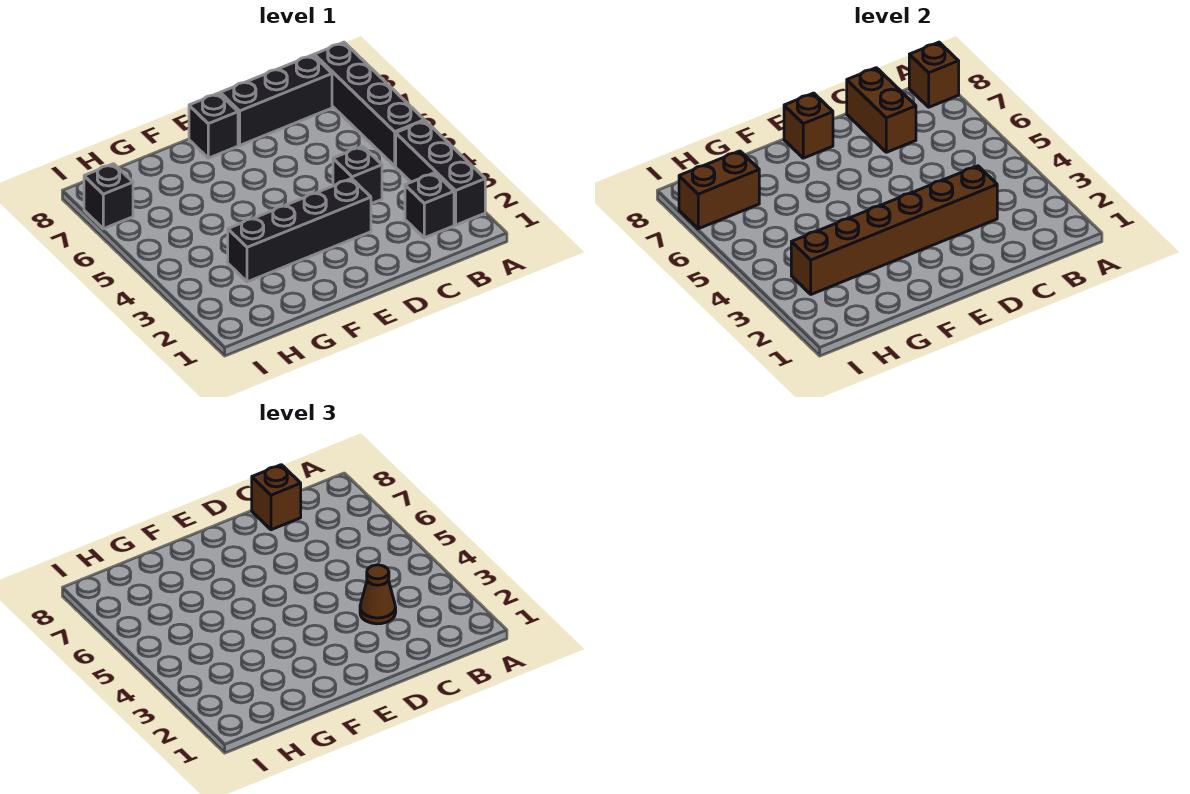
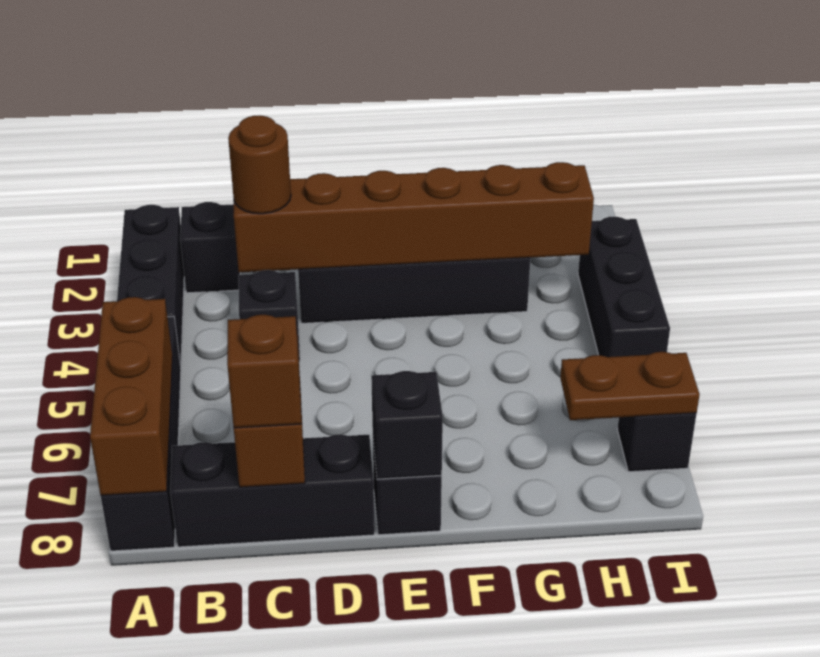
brown 1x1 brick [909,42,959,107] -> brown 1x3 brick [90,297,172,496]
brown 1x1 cone [360,565,396,624] -> brown 1x1 round brick [228,116,291,214]
brown 1x1 brick [784,93,833,158] -> black 1x1 brick [371,371,443,479]
brown 1x2 brick [679,151,759,229] -> brown 1x2 plate [560,352,700,420]
none -> black 1x3 brick [578,216,670,357]

